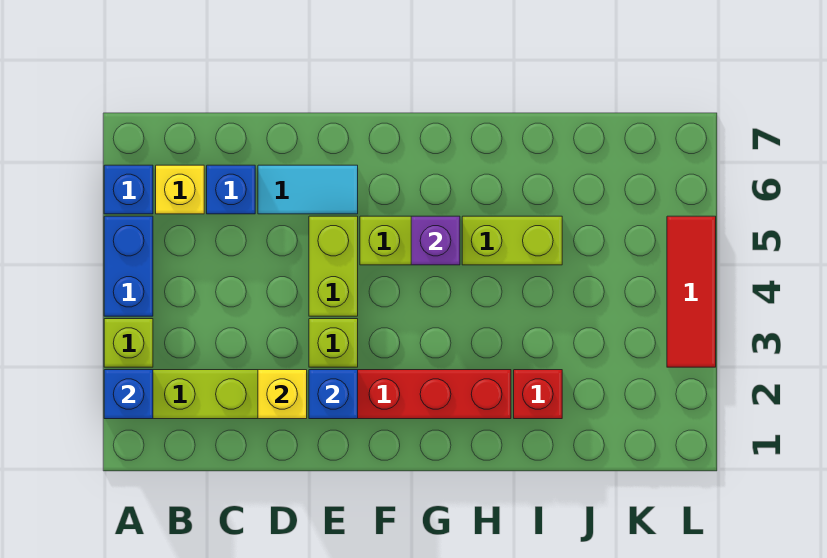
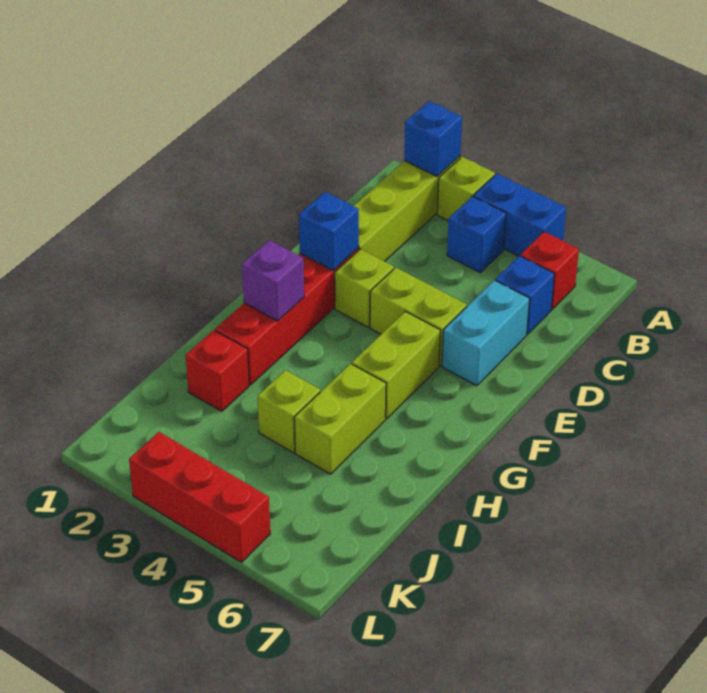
blue 1x1 brick [104,165,153,214] -> blue 1x1 brick moved to [447,196,506,272]
yellow 1x1 brick [156,165,204,214] -> red 1x1 brick [521,232,579,309]
yellow 1x1 brick [258,370,307,419] -> none
cyan 1x2 tile [258,165,358,214] -> cyan 1x2 brick [442,280,530,386]
purple 1x1 brick [411,216,460,265] -> purple 1x1 brick moved to [242,240,304,321]
none -> lime 1x1 brick [258,370,320,453]
red 1x3 tile [667,216,716,367] -> red 1x3 brick [129,432,270,562]

